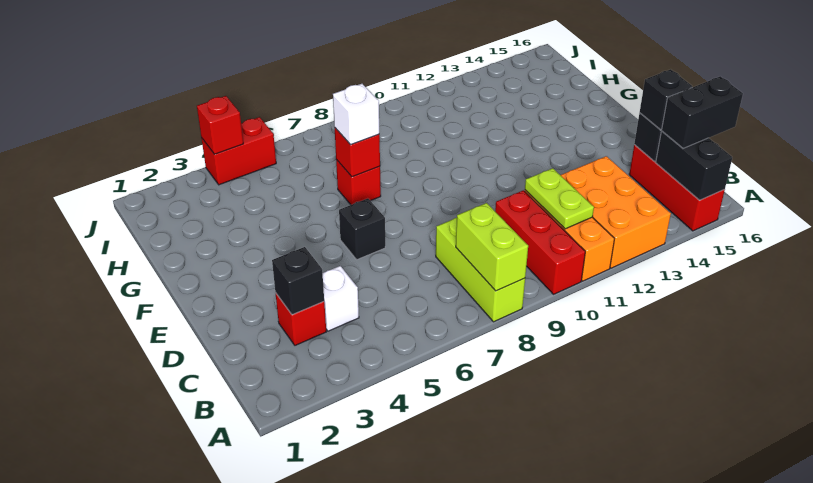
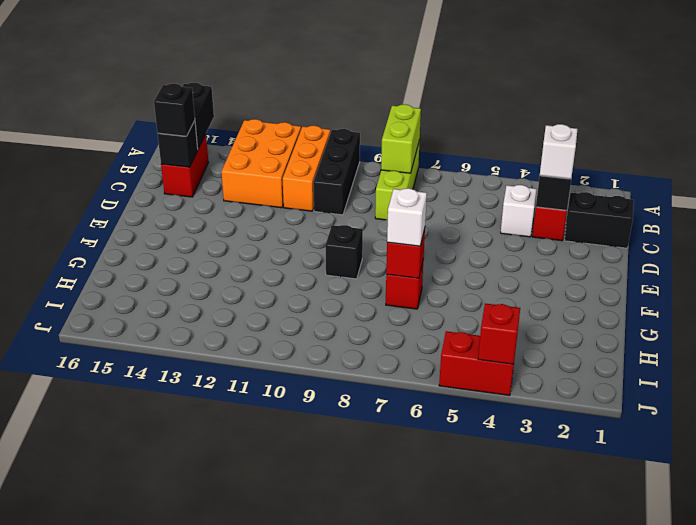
red 1x3 brick [495,190,585,294] -> black 1x3 brick [313,129,360,215]
red 1x3 brick [629,145,725,231] -> red 1x2 brick [161,134,208,197]
lime 1x2 plate [525,168,594,229] -> none
black 1x2 brick [661,76,743,148] -> black 1x2 brick moved to [564,192,634,248]
none -> white 1x1 brick [540,124,577,179]
black 1x1 brick [339,198,385,260] -> black 1x1 brick moved to [325,225,363,279]

